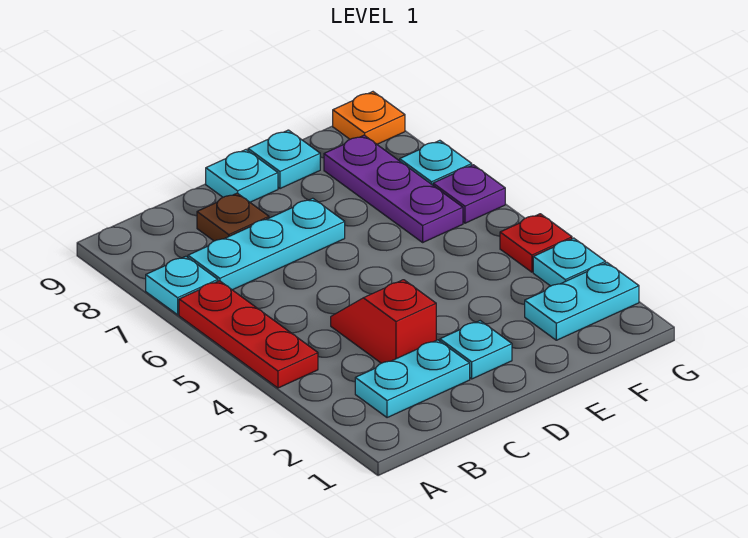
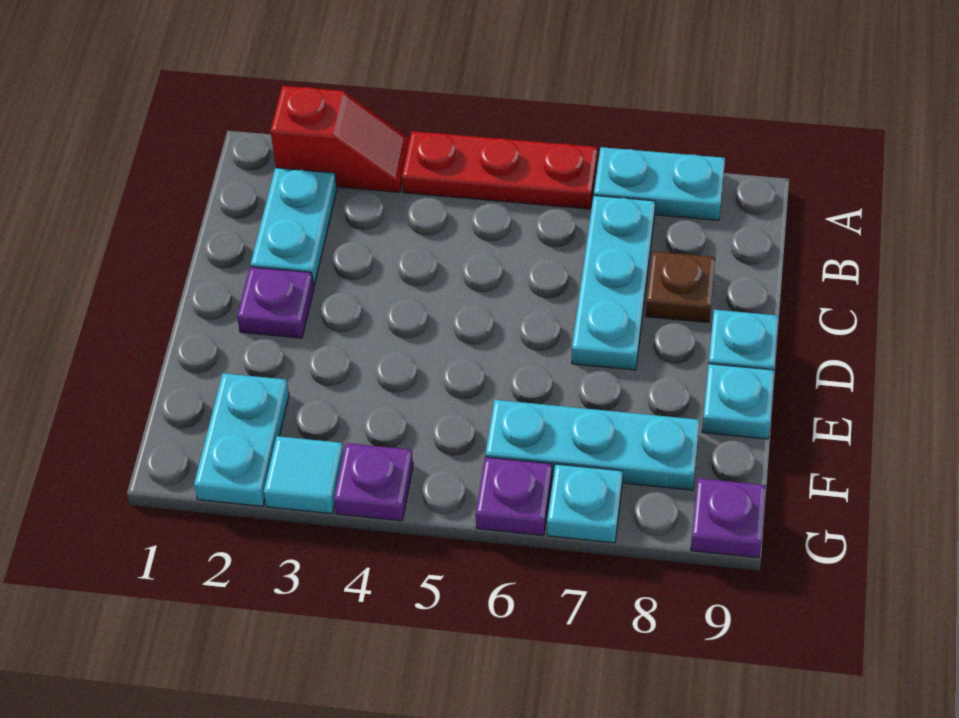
cyan 1x1 plate [146,256,218,315] -> cyan 1x2 plate [594,147,725,220]
red 1x2 slope [331,280,436,363] -> red 1x2 slope moved to [270,86,409,192]
cyan 1x1 plate [440,321,512,379] -> purple 1x1 plate [237,267,314,338]
purple 1x3 plate [324,135,463,242] -> cyan 1x3 plate [485,400,700,490]
cyan 1x1 plate [533,238,606,286] -> cyan 1x1 tile [264,436,344,514]
red 1x1 plate [500,214,572,272] -> purple 1x1 plate [334,443,413,521]
orange 1x1 plate [333,92,405,144] -> purple 1x1 plate [691,478,766,558]

